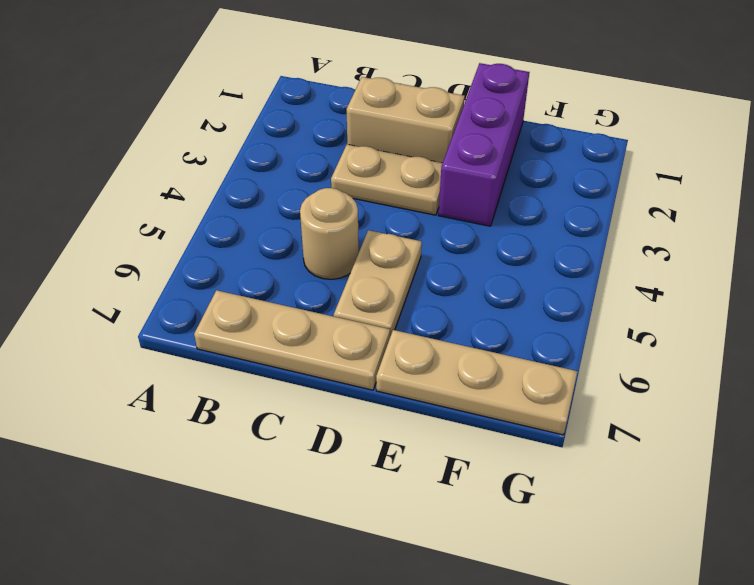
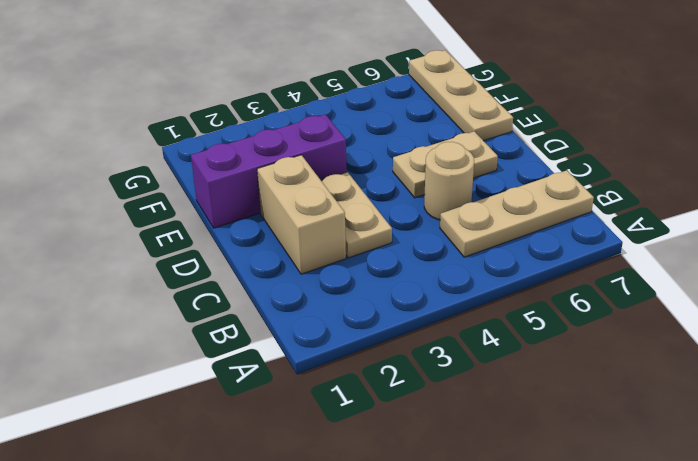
tan 1x3 plate [194,290,390,390] -> tan 1x3 plate turned to [440,170,594,257]

